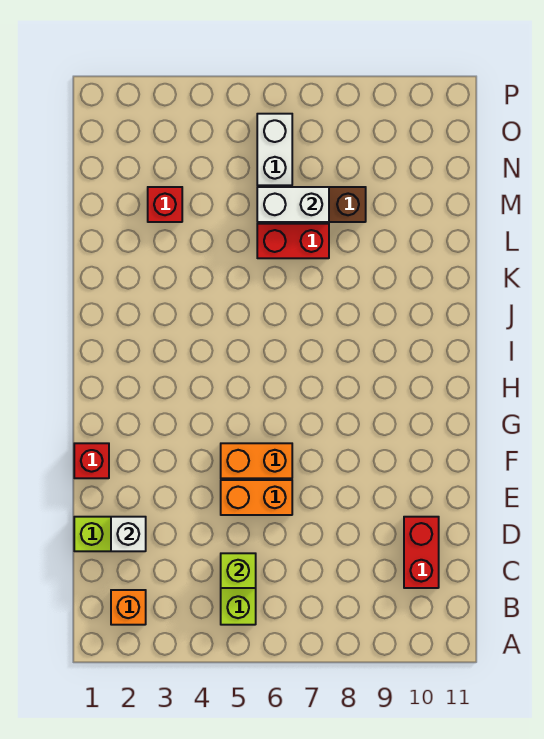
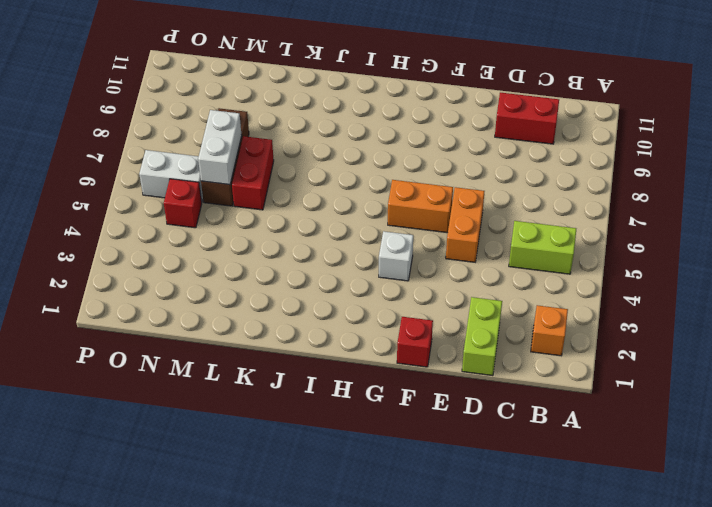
lime 1x1 brick [221,553,256,588] -> none
white 1x1 brick [111,517,146,551] -> white 1x1 brick moved to [379,231,413,281]
orange 1x2 brick [221,443,292,478] -> orange 1x2 brick turned to [388,180,453,233]
red 1x1 brick [148,187,182,222] -> red 1x1 brick moved to [164,179,202,228]

